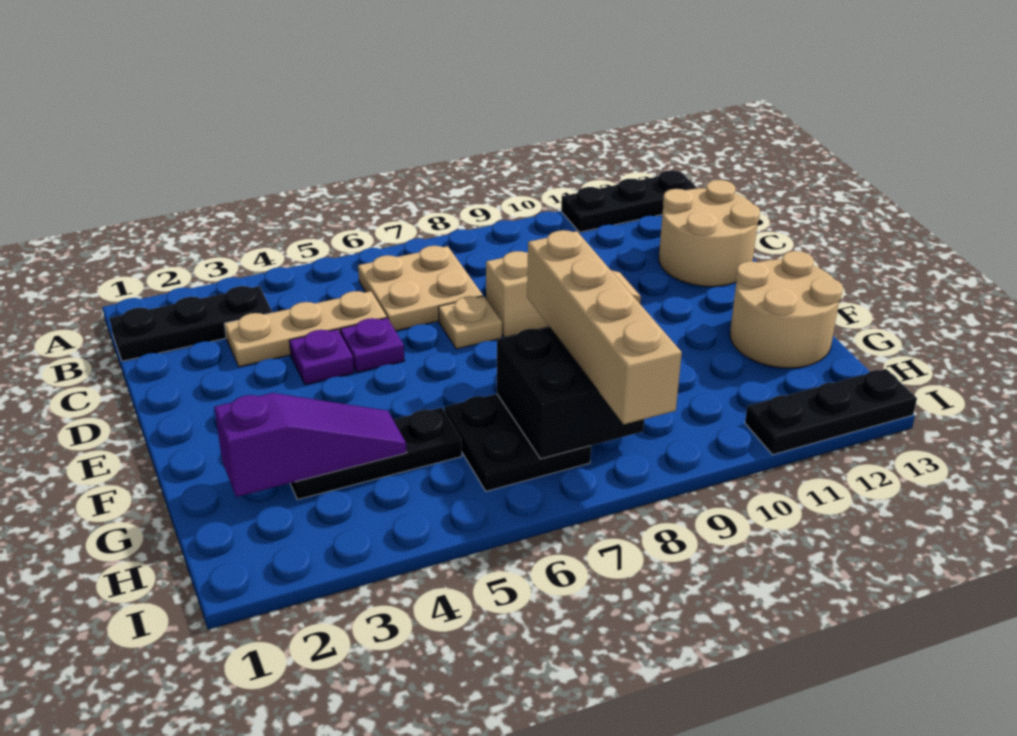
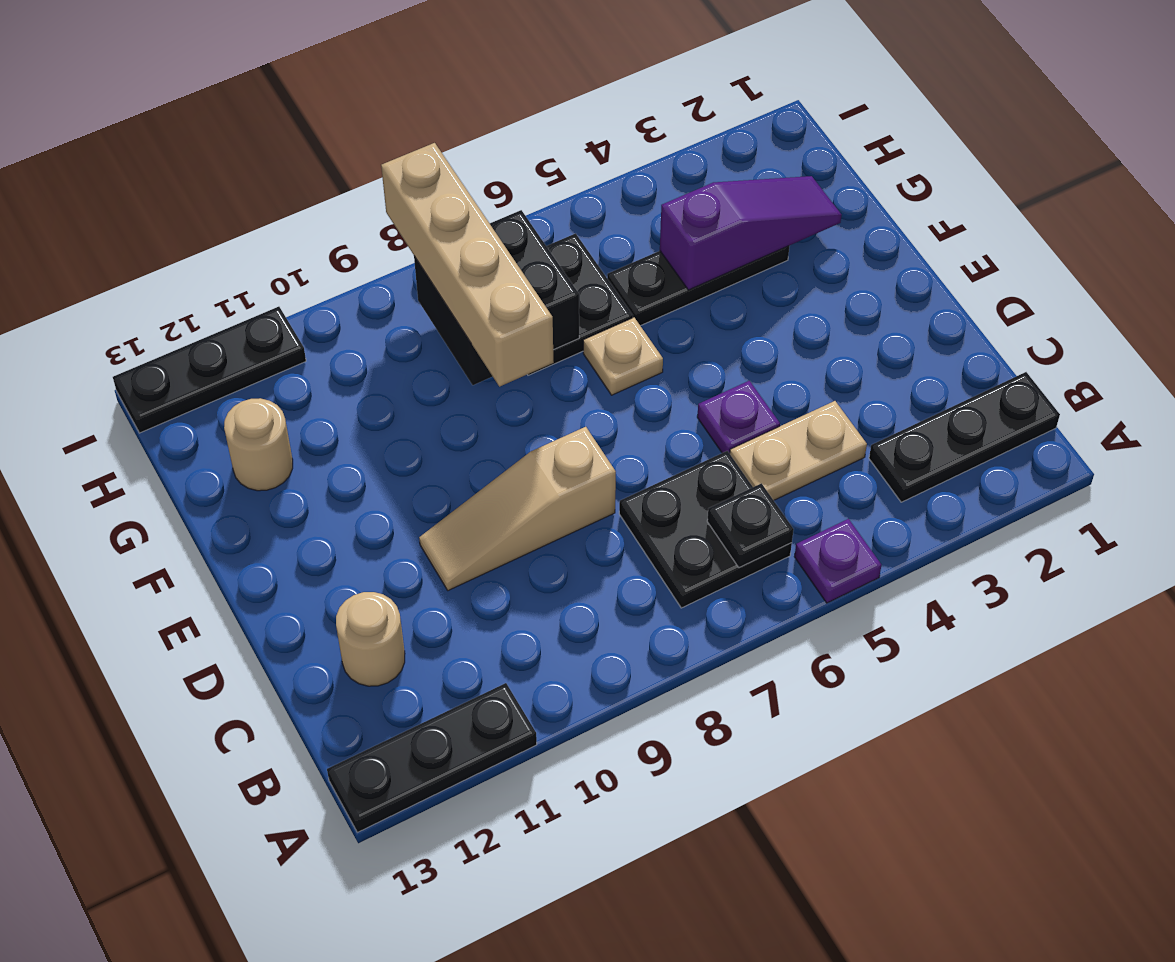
tan 2x2 plate [358,246,483,331] -> black 2x2 plate [619,451,792,608]
none -> black 1x1 plate [707,483,794,567]
tan 1x3 plate [224,291,387,367] -> tan 1x2 plate [730,401,867,500]
tan 2x2 round brick [659,180,760,287] -> tan 1x1 round brick [336,592,405,686]
purple 1x1 plate [289,329,354,385] -> purple 1x1 plate moved to [794,519,881,603]
tan 1x1 plate [438,296,502,349] -> tan 1x1 plate moved to [583,318,663,395]
tan 2x2 round brick [730,251,843,368] -> tan 1x1 round brick [224,398,293,491]
purple 1x3 slope [214,393,407,497] -> purple 1x3 slope turned to [660,176,841,290]

